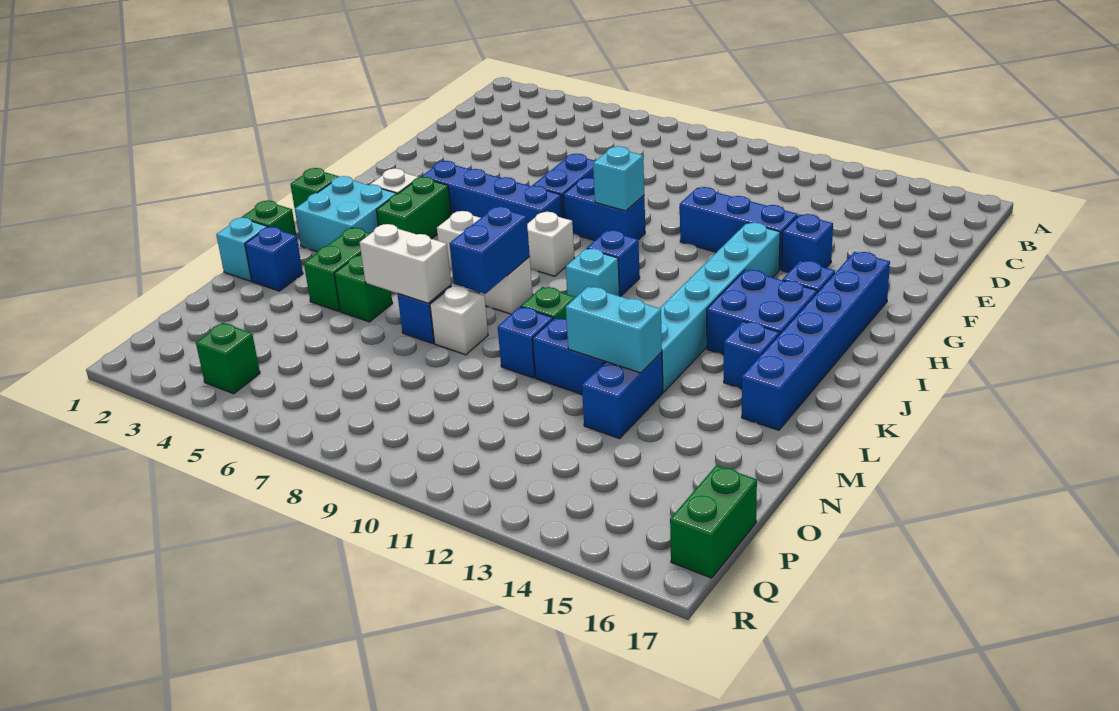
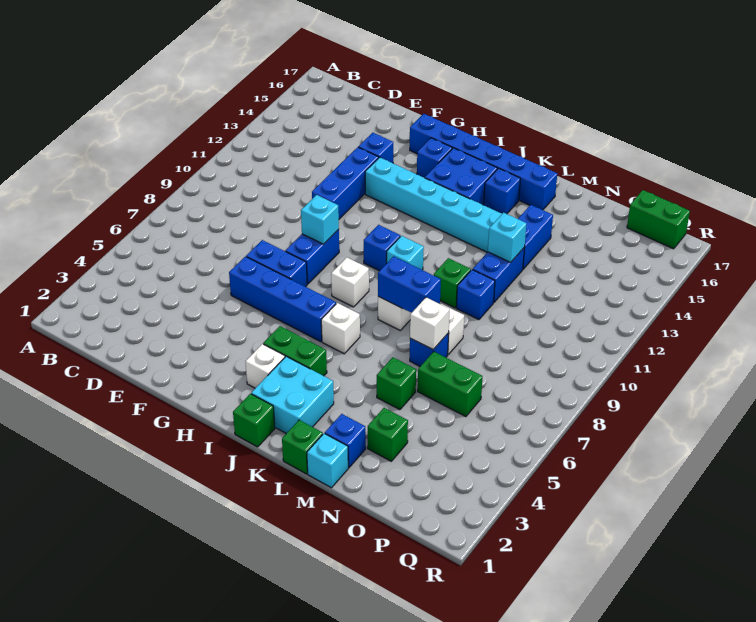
blue 1x4 brick [421,161,562,224] -> blue 1x4 brick turned to [229,257,336,342]
green 1x2 brick [304,228,370,311] -> green 1x2 brick moved to [418,352,483,417]
white 1x2 brick [360,224,451,303] -> white 1x1 brick [410,298,450,349]
cyan 1x2 brick [566,287,662,373] -> cyan 1x1 brick [488,213,526,262]
blue 1x2 brick [582,352,663,438] -> blue 1x2 brick turned to [518,205,553,269]
green 1x1 brick [196,323,260,394] -> green 1x1 brick moved to [368,408,408,461]

